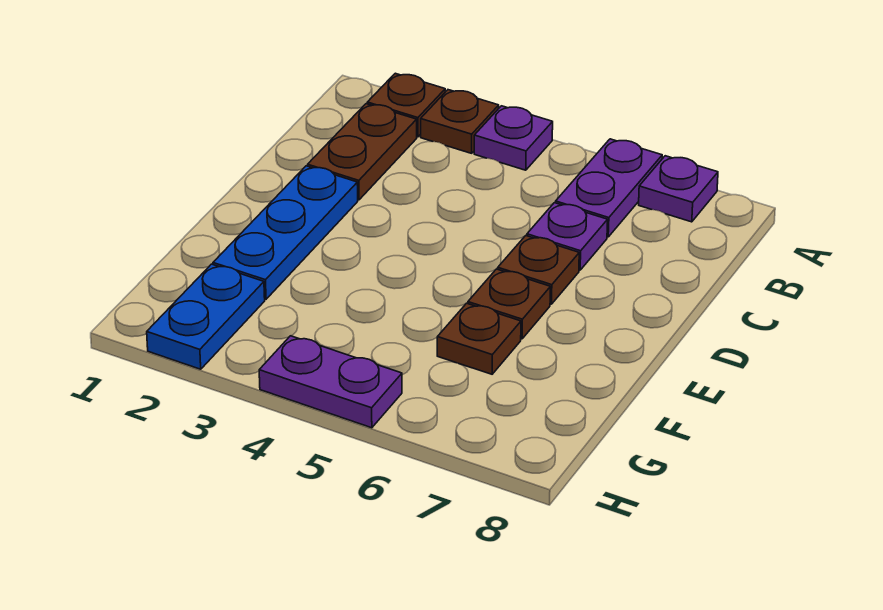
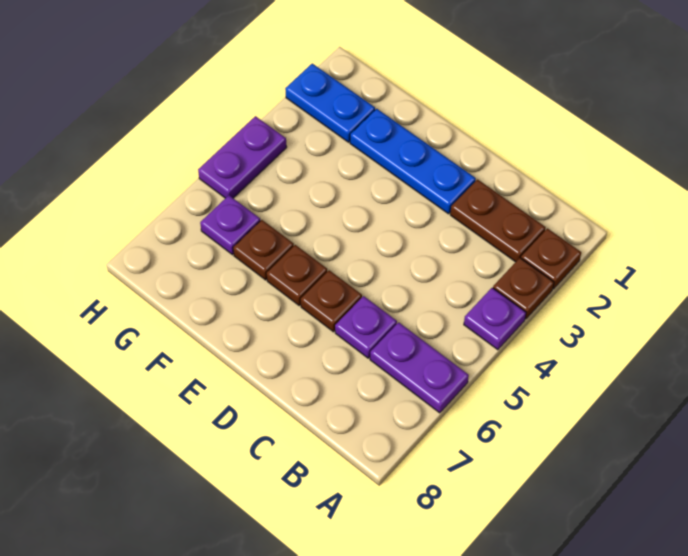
purple 1x1 plate [639,156,718,222] -> purple 1x1 plate moved to [200,195,260,255]

